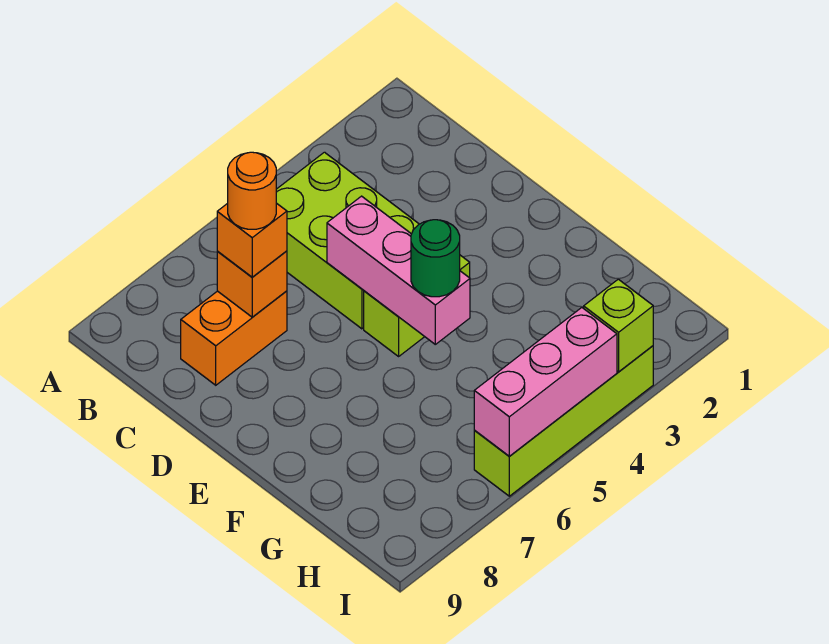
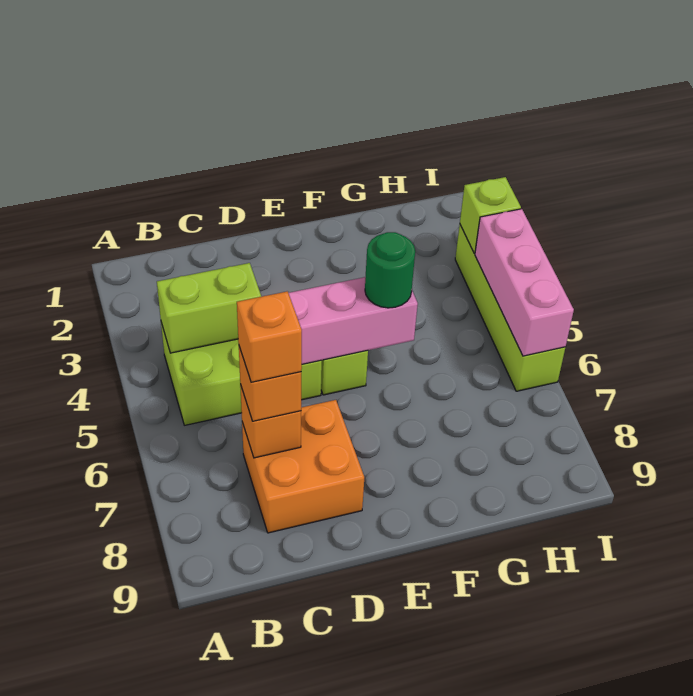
none -> lime 1x2 brick [157,263,261,353]
orange 1x2 brick [181,291,287,385] -> orange 2x2 brick [242,400,364,533]
orange 1x1 round brick [228,152,276,229] -> orange 1x1 brick [237,291,302,382]

